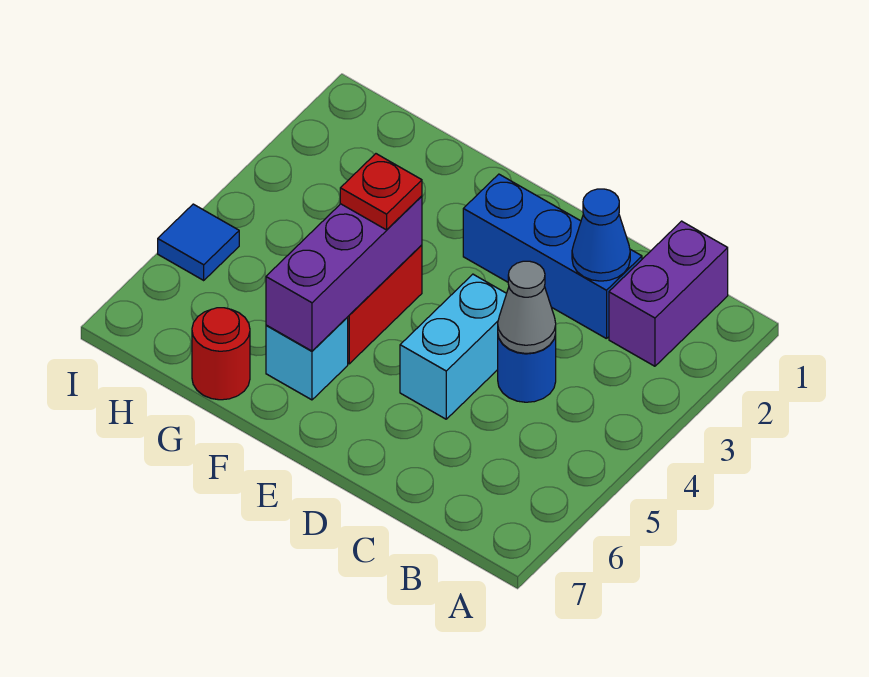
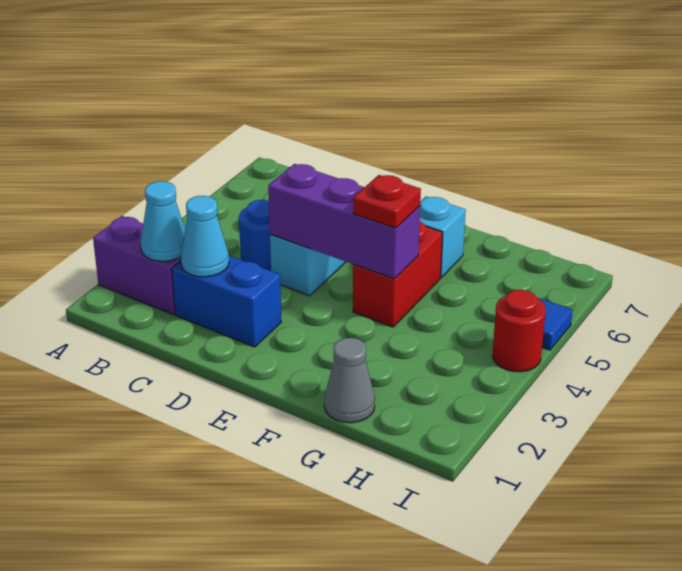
purple 1x2 brick [609,221,728,366] -> purple 1x2 brick turned to [93,216,181,315]
none -> cyan 1x1 cone [141,181,185,261]
blue 1x3 brick [463,174,642,339] -> blue 1x2 brick [172,256,281,347]
blue 1x1 cone [572,189,630,281] -> cyan 1x1 cone [181,196,229,277]
grey 1x1 cone [498,261,556,353] -> grey 1x1 cone moved to [324,338,375,423]
purple 1x3 brick [266,196,422,351] -> purple 1x3 brick turned to [268,164,420,279]
red 1x1 round brick [192,308,250,400] -> red 1x1 round brick moved to [493,290,546,372]

